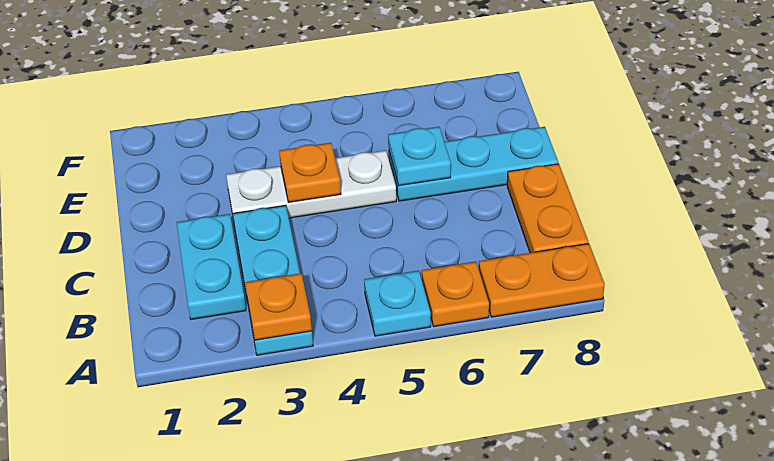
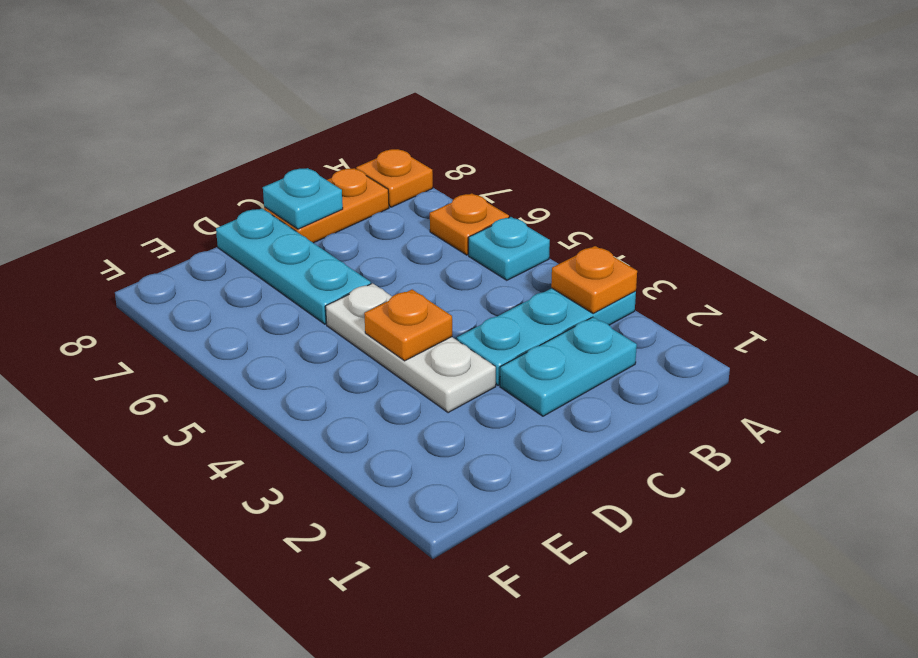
orange 1x2 plate [479,243,605,317] -> orange 1x1 plate [356,149,433,207]
cyan 1x1 plate [388,127,451,186] -> cyan 1x1 plate moved to [263,168,343,229]

